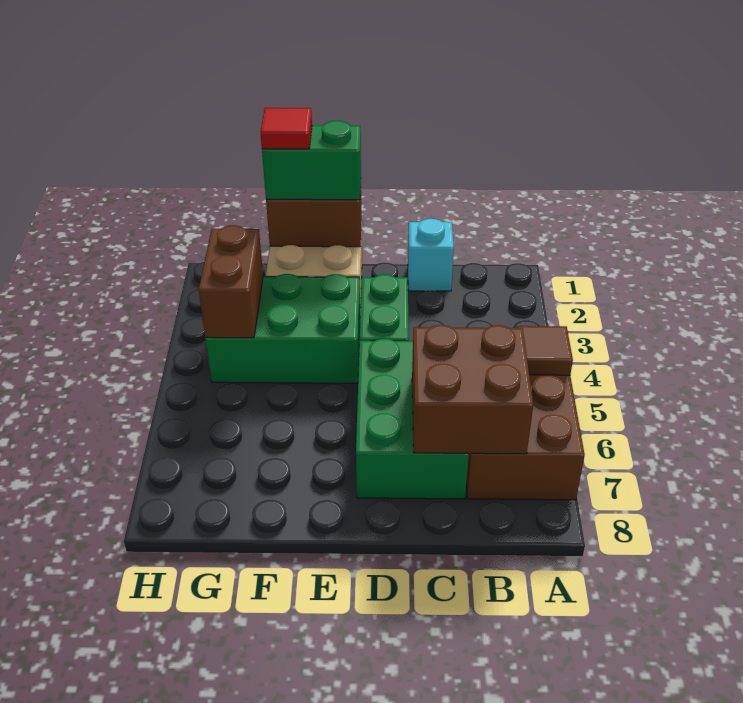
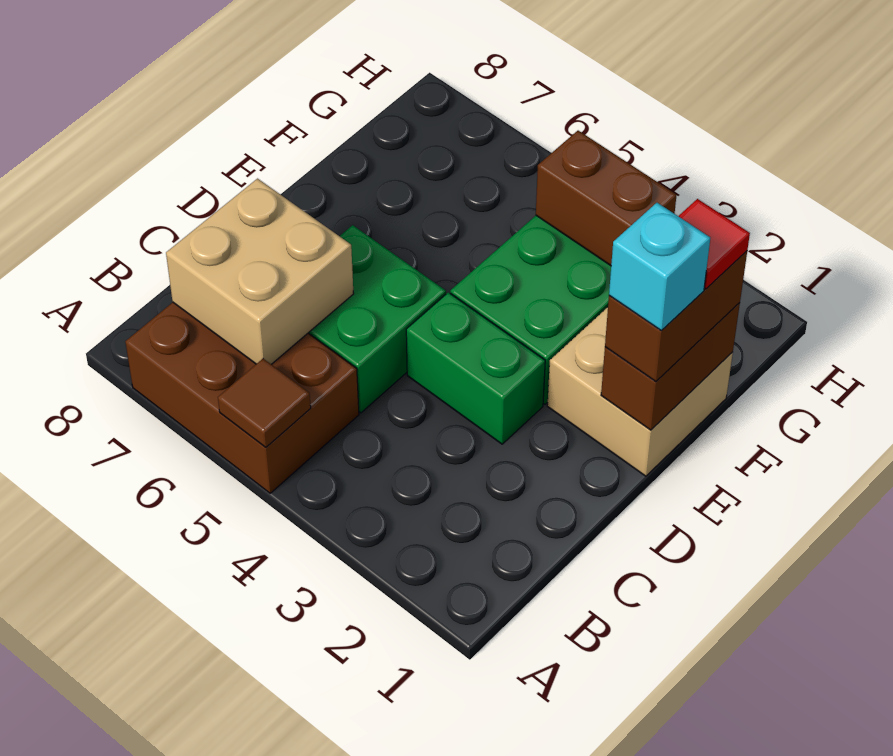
brown 2x2 brick [412,325,533,454] -> tan 2x2 brick [166,179,354,364]
cyan 1x1 brick [408,219,454,291] -> cyan 1x1 brick moved to [609,203,710,331]
green 2x3 brick [356,339,469,499] -> green 2x2 brick [309,225,446,413]
green 1x2 brick [262,121,361,200] -> brown 1x2 brick [605,251,747,382]

